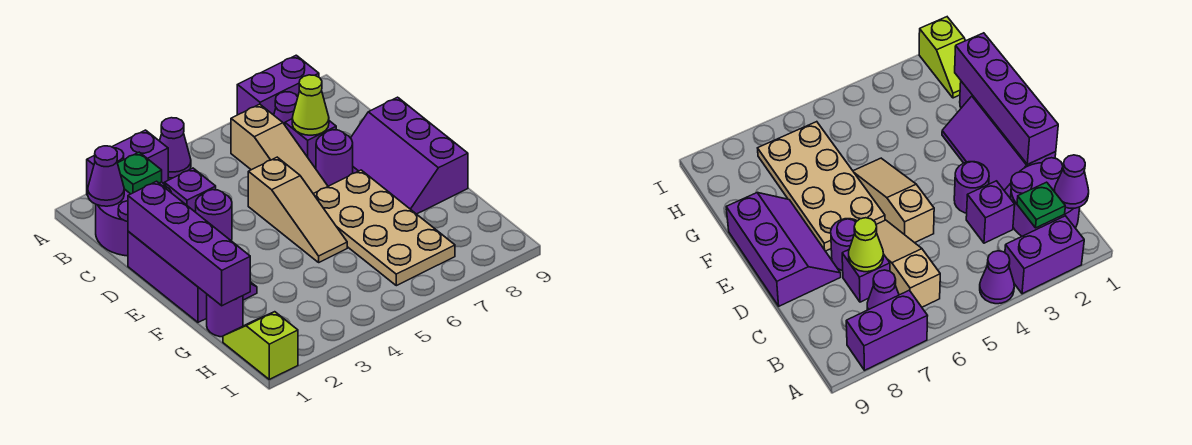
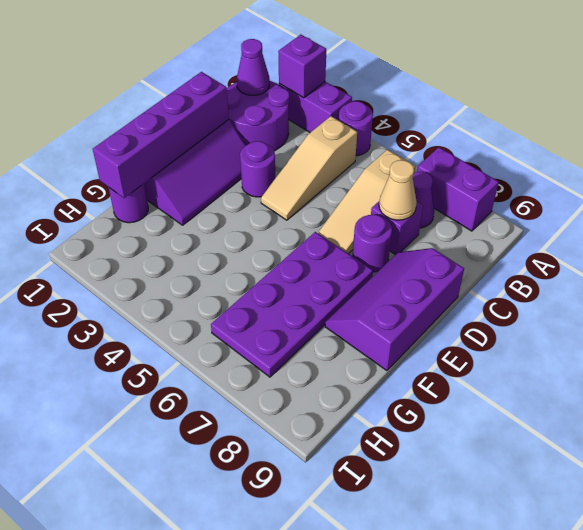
purple 1x1 cone [160,118,191,178] -> purple 1x1 round brick [339,101,373,156]
green 1x1 plate [118,152,162,194] -> none
purple 1x1 brick [164,168,216,212] -> purple 1x1 brick moved to [278,35,326,98]
lime 1x1 cone [292,75,329,135] -> tan 1x1 cone [379,160,417,220]
tan 1x3 slope [248,157,347,262] -> tan 1x3 slope moved to [261,116,357,220]
tan 2x4 plate [314,170,455,286] -> purple 2x4 plate [211,232,373,377]
lime 1x2 slope [223,312,298,379] -> none

